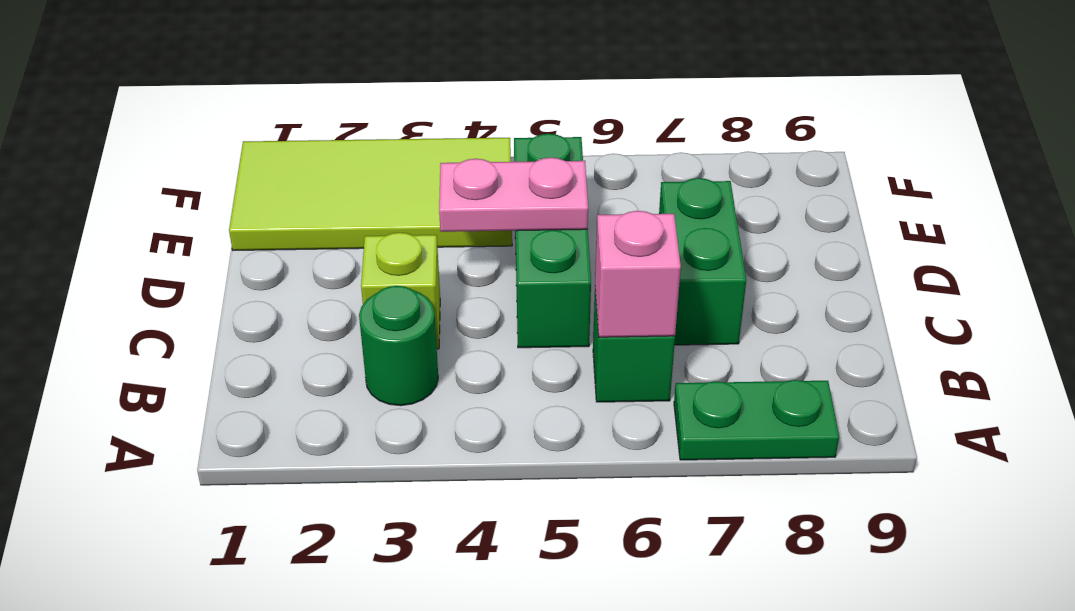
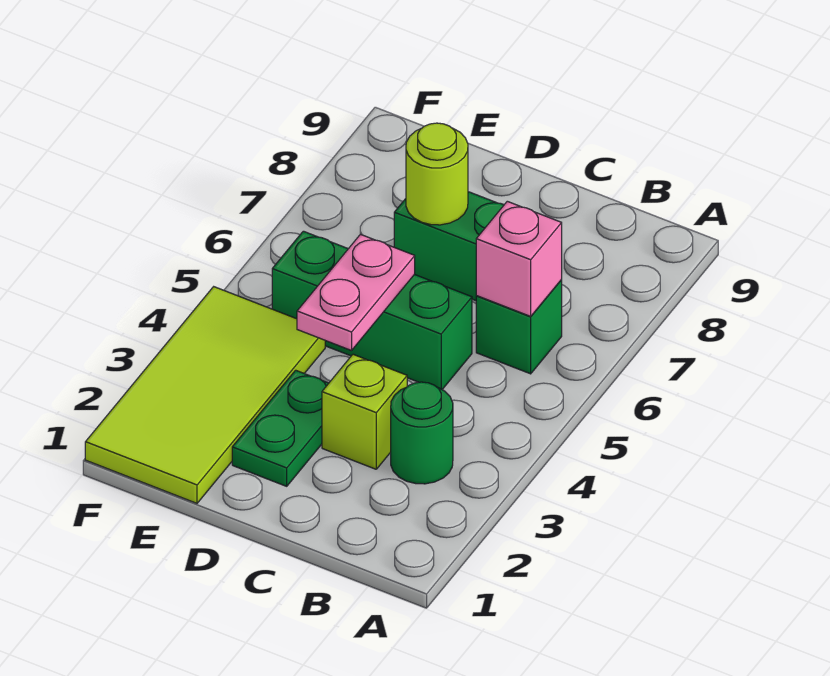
green 1x2 plate [674,380,839,460] -> green 1x2 plate moved to [232,370,329,486]
none -> lime 1x1 round brick [406,123,468,225]

